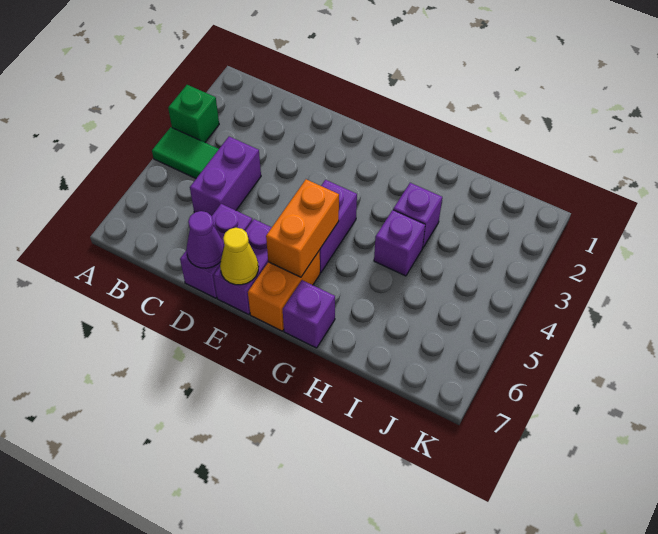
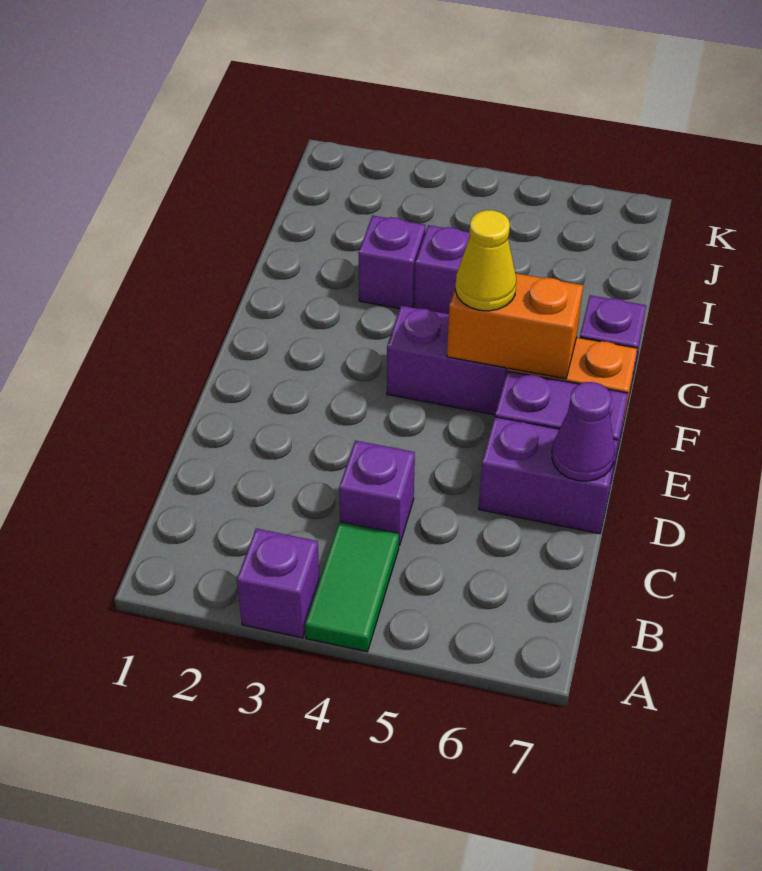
green 1x1 brick [168,85,219,142] -> purple 1x1 brick [237,529,320,638]
purple 1x2 brick [190,137,261,216] -> purple 1x1 brick [339,441,415,546]
yellow 1x1 cone [220,228,259,285] -> yellow 1x1 cone moved to [455,210,516,311]

